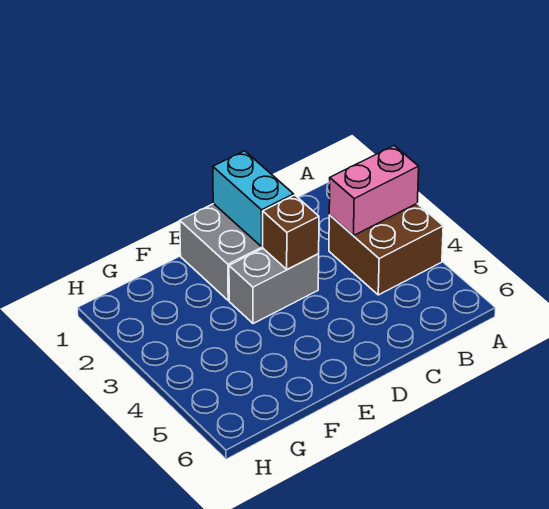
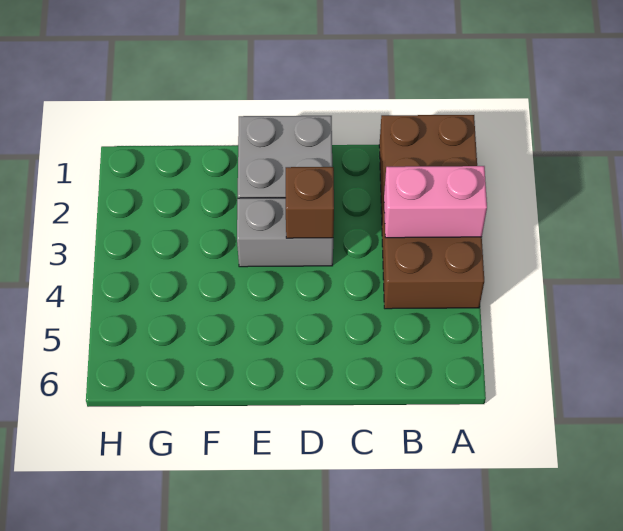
brown 2x2 brick [329,204,443,295] -> brown 2x4 brick [379,115,484,309]
cyan 1x2 brick [213,151,294,247] -> none

